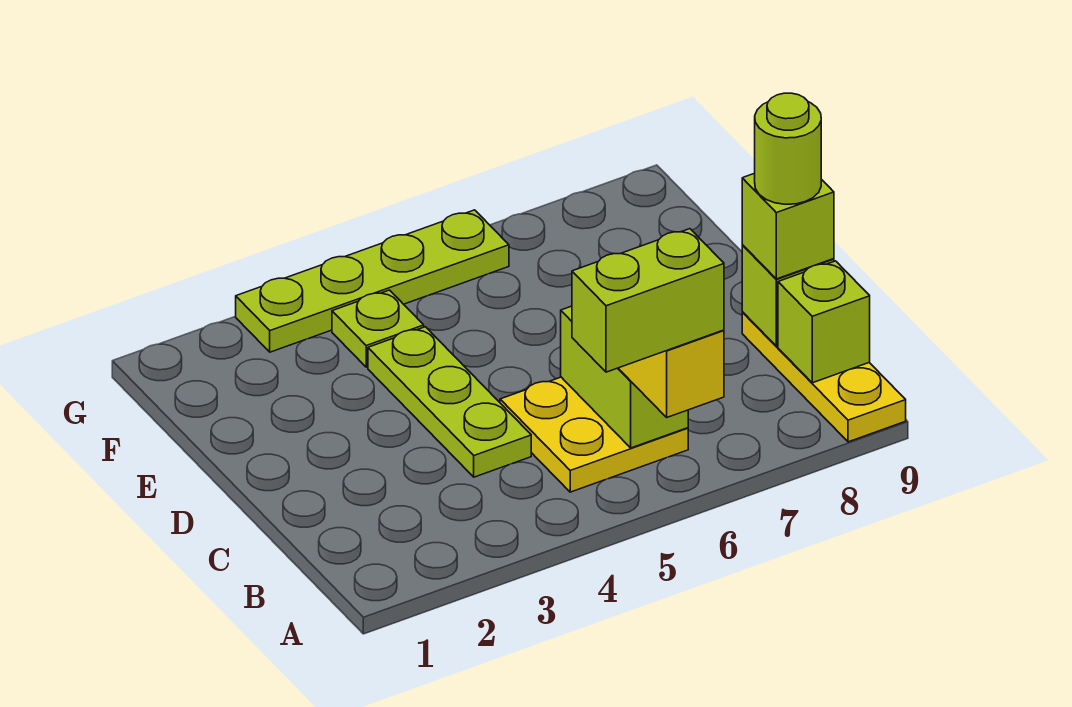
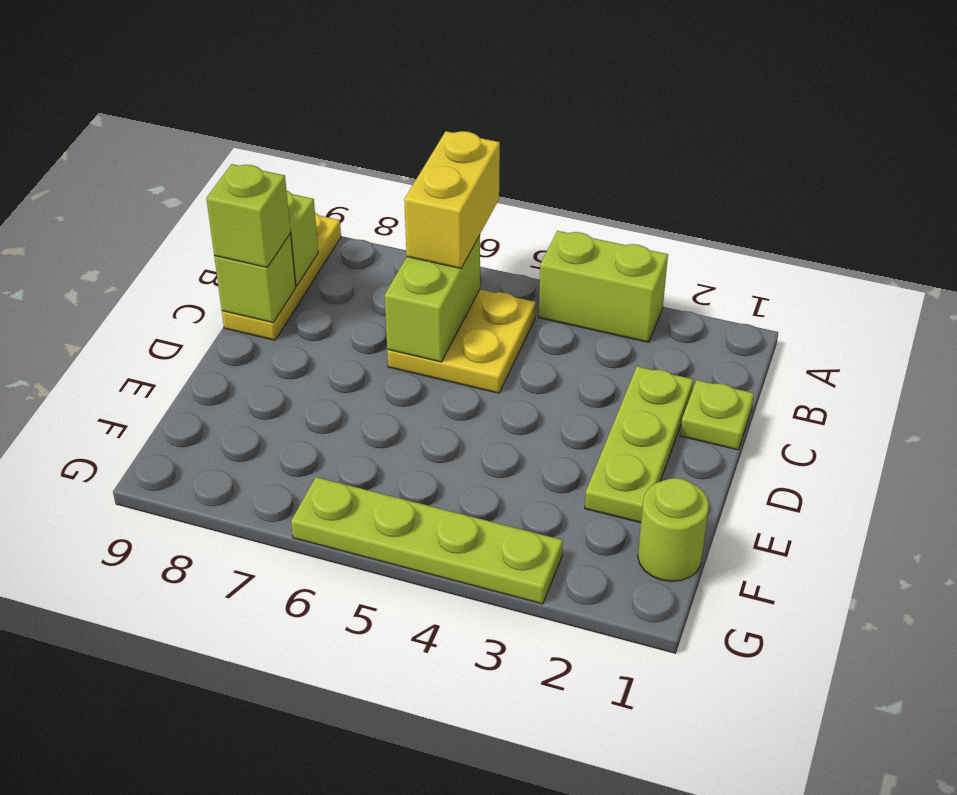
lime 1x2 brick [572,229,724,372] -> lime 1x2 brick moved to [539,231,668,342]
lime 1x3 plate [368,327,531,477] -> lime 1x3 plate moved to [585,366,693,523]
lime 1x1 round brick [755,93,821,204] -> lime 1x1 round brick moved to [638,478,709,581]
lime 1x1 plate [332,290,424,367] -> lime 1x1 plate moved to [680,380,754,450]

